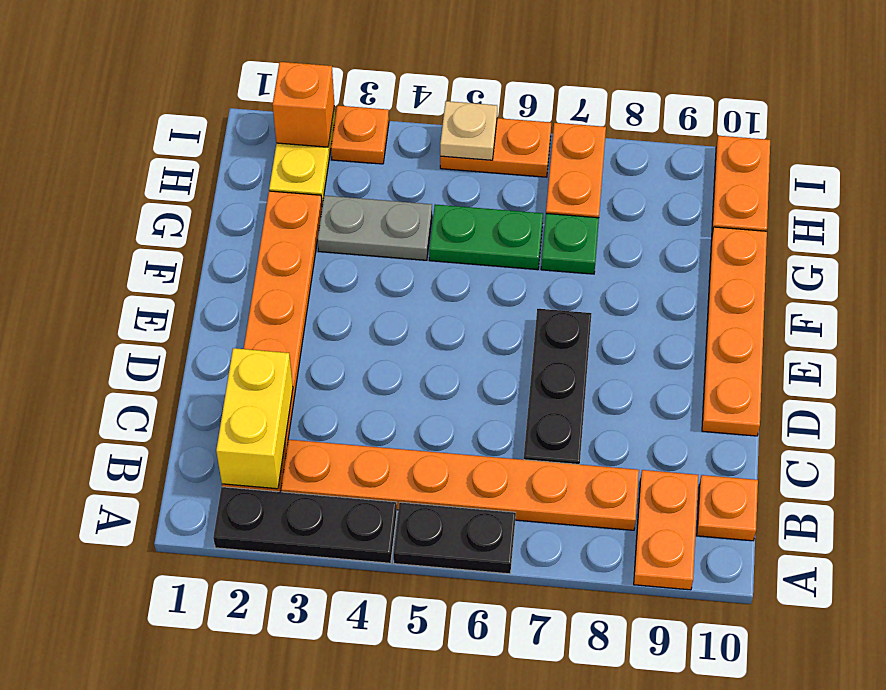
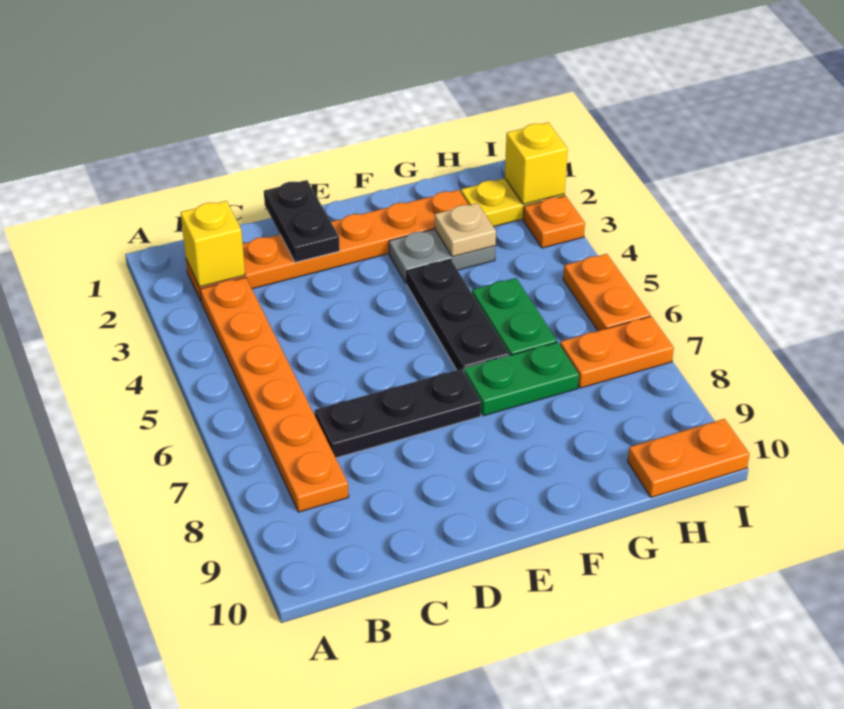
black 1x3 plate [213,487,397,563] -> black 1x3 plate moved to [407,259,509,372]
black 1x2 plate [393,502,516,574] -> black 1x2 plate moved to [264,180,340,262]
orange 1x2 plate [634,470,698,590] -> none
yellow 1x2 brick [216,348,293,489] -> yellow 1x1 brick [181,201,245,287]
orange 1x1 plate [697,475,758,541] -> none
orange 1x4 plate [702,227,767,436] -> none
grey 1x2 plate [318,196,432,260] -> grey 1x2 plate turned to [389,229,496,284]
green 1x1 plate [541,213,599,274] -> green 1x2 plate [464,342,579,416]
orange 1x1 brick [273,62,334,147] -> yellow 1x1 brick [505,122,568,204]
tan 1x1 plate [440,101,497,160] -> tan 1x1 plate moved to [435,203,496,257]

